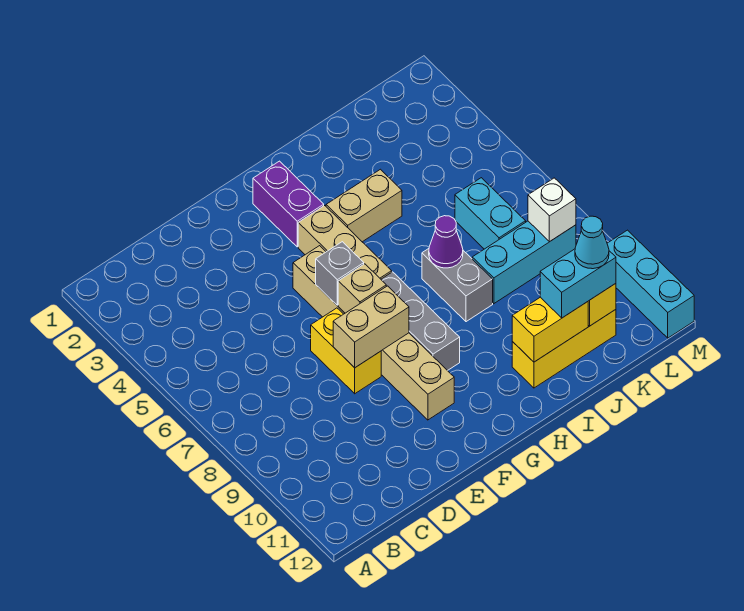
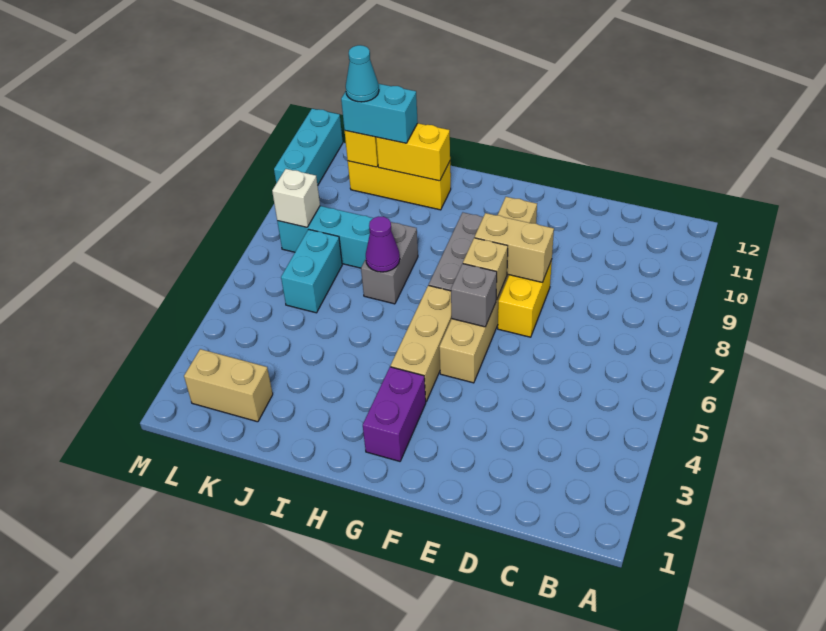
tan 1x2 brick [326,169,402,242] -> tan 1x2 brick moved to [184,349,273,422]

